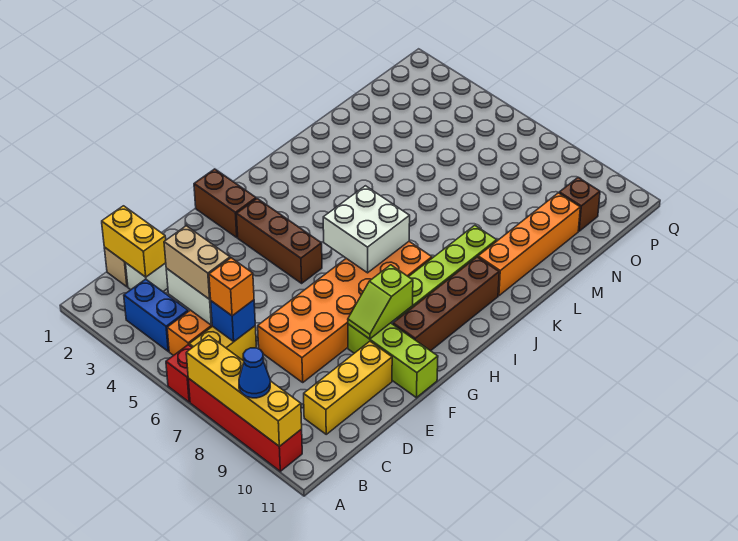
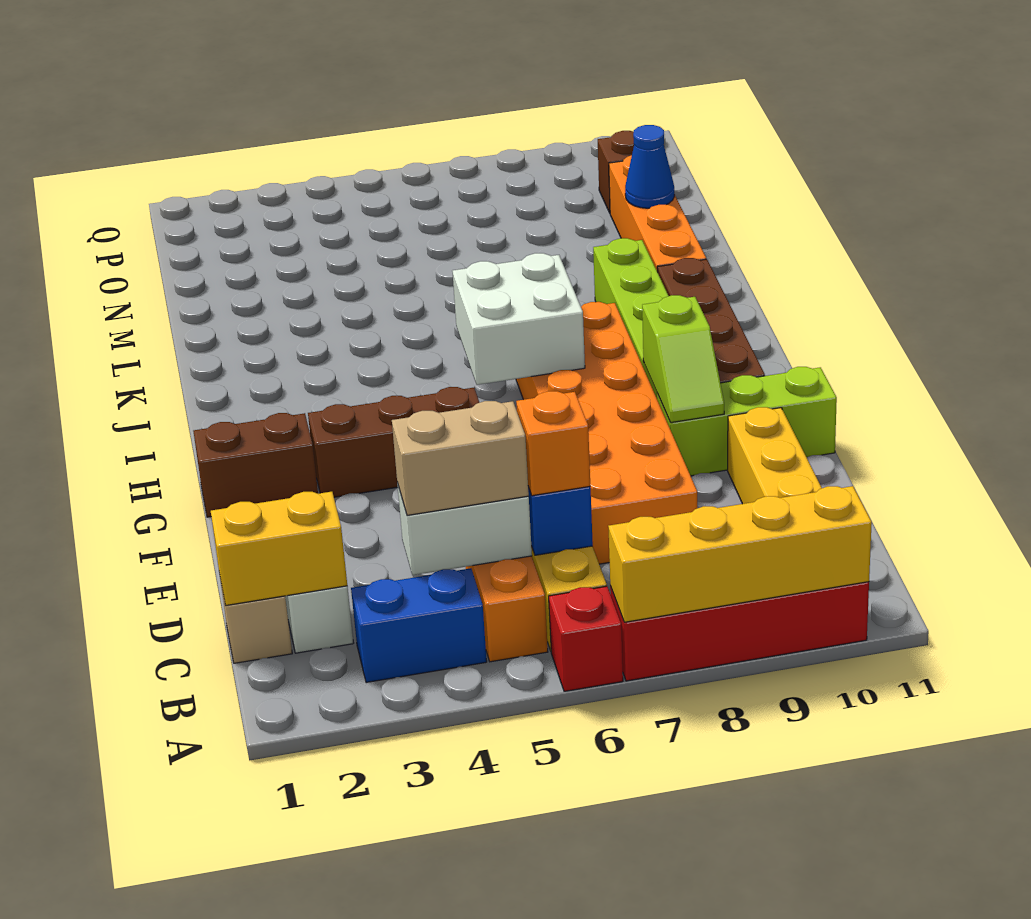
blue 1x1 cone [239,348,270,398] -> blue 1x1 cone moved to [625,125,674,208]

